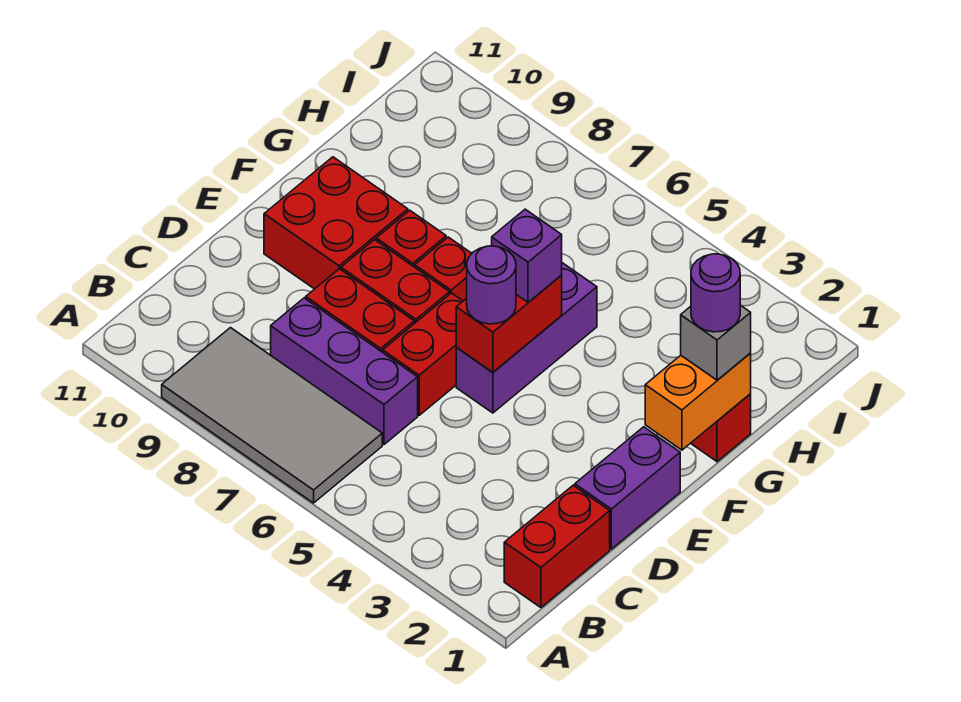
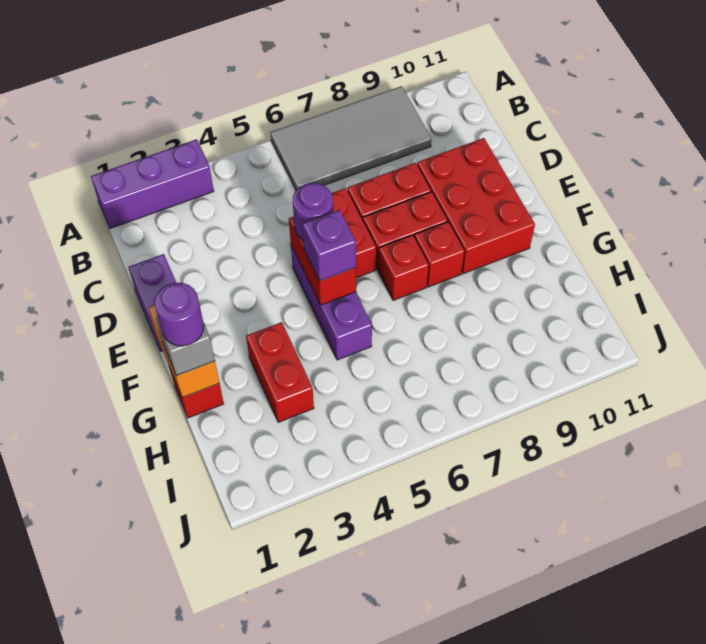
red 1x2 brick [504,485,610,608] -> red 1x2 brick moved to [246,322,314,422]
purple 1x3 brick [271,298,418,445] -> purple 1x3 brick moved to [91,139,214,228]
red 2x2 brick [264,157,408,289] -> red 2x3 brick [417,138,535,274]

